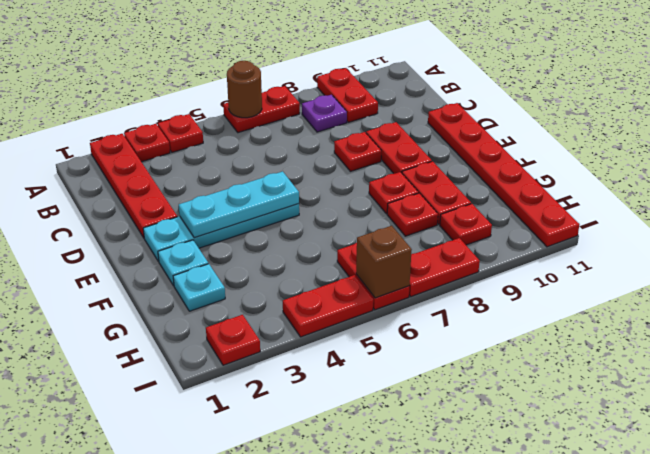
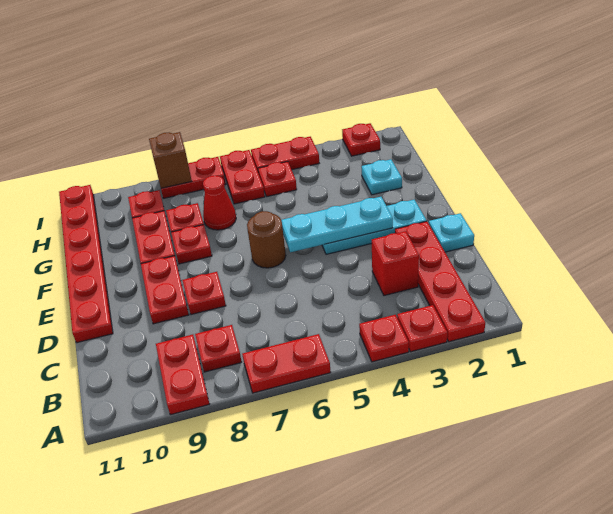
brown 1x1 round brick [227,61,262,118] -> brown 1x1 round brick moved to [247,211,286,268]
purple 1x1 plate [302,95,347,132] -> red 1x1 plate [195,325,242,372]
none -> red 1x1 brick [372,231,419,296]
cyan 1x4 plate [143,204,299,262] -> cyan 1x3 plate [322,200,427,254]
cyan 1x1 plate [158,240,208,286] -> cyan 1x1 plate moved to [429,213,474,252]
none -> red 1x1 cone [203,176,236,230]
none -> red 1x1 plate [258,162,297,197]
brown 1x1 brick [356,226,412,298] -> brown 1x1 brick moved to [149,132,192,188]

